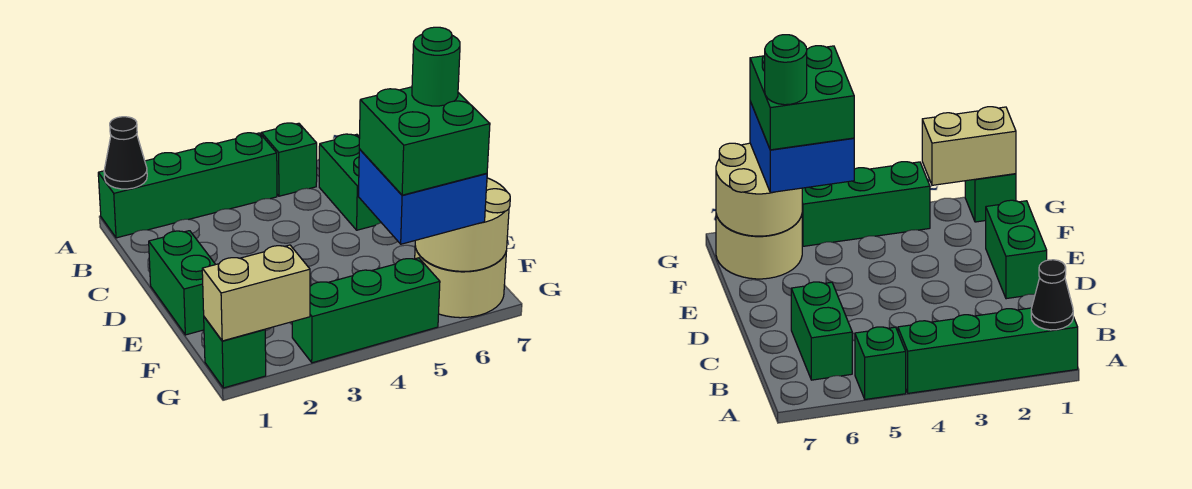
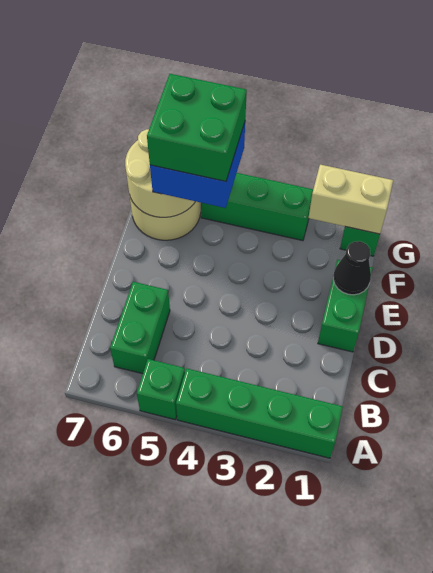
black 1x1 cone [104,117,147,189] -> black 1x1 cone moved to [333,241,371,295]
green 1x1 round brick [412,27,460,106] -> none

